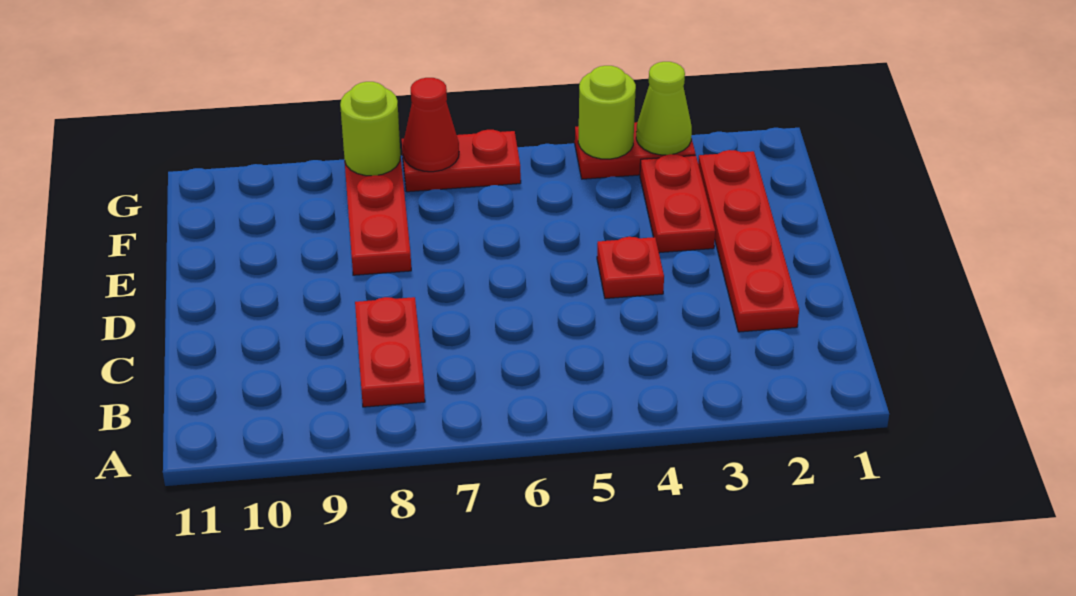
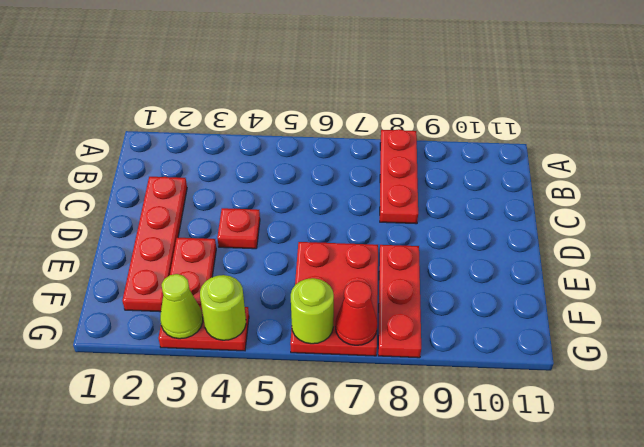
red 1x2 plate [355,297,425,407] -> red 1x3 plate [380,129,418,224]
red 1x2 plate [402,130,521,192] -> red 2x3 plate [290,242,378,356]
lime 1x1 round brick [340,82,401,176] -> lime 1x1 round brick moved to [291,278,334,344]

